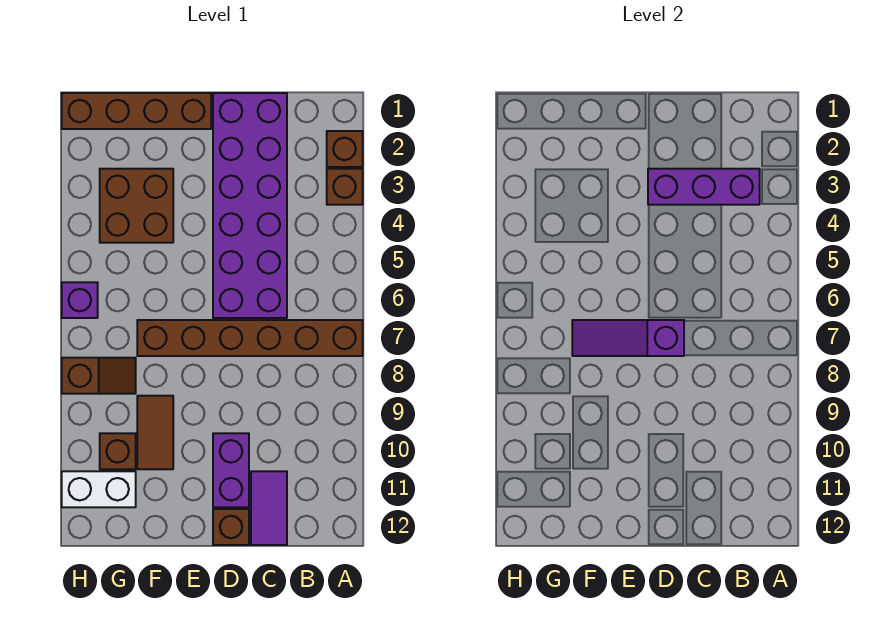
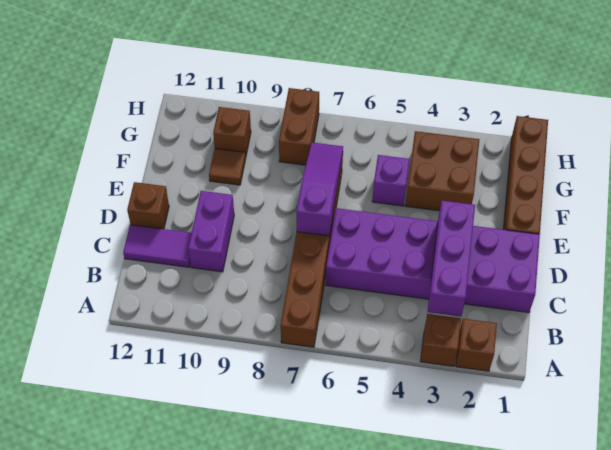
purple 1x2 brick [213,433,249,507] -> purple 1x2 brick turned to [188,191,234,272]
brown 1x2 tile [137,396,173,469] -> brown 1x1 tile [209,148,246,185]
brown 1x2 slope [62,358,136,394] -> brown 1x2 brick [279,88,319,165]
white 1x2 brick [62,471,136,507] -> none
purple 1x1 brick [62,282,98,318] -> purple 1x1 brick moved to [372,155,410,206]

